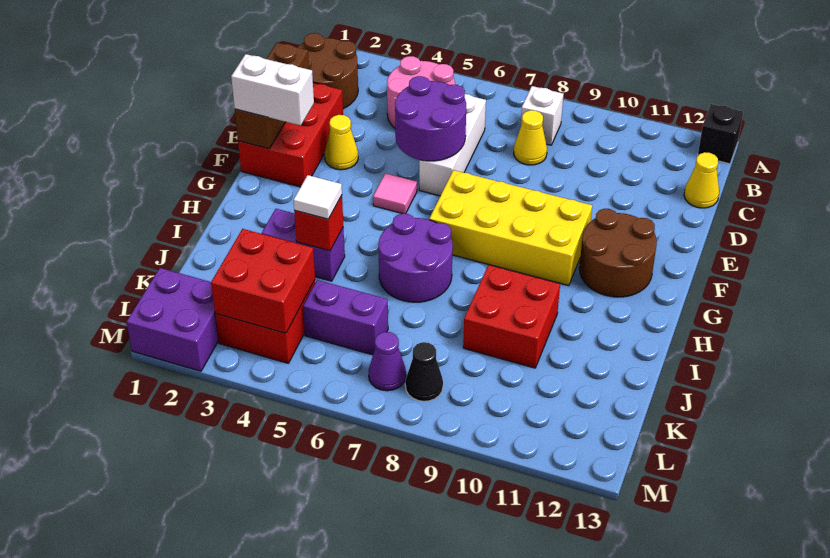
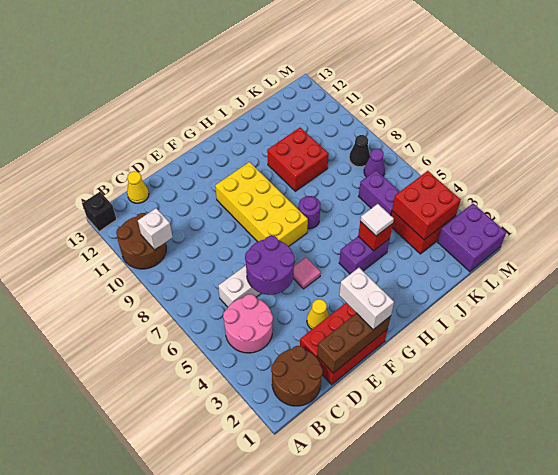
white 1x1 brick [520,86,563,145] -> white 1x1 brick moved to [138,208,173,250]
yellow 1x1 cone [514,110,547,165] -> none
brown 2x2 round brick [579,209,657,297] -> brown 2x2 round brick moved to [116,213,166,269]
purple 2x2 round brick [378,214,453,302] -> purple 1x1 round brick [299,196,321,229]
purple 1x2 brick [262,209,345,281] -> purple 1x2 brick turned to [339,237,390,274]

